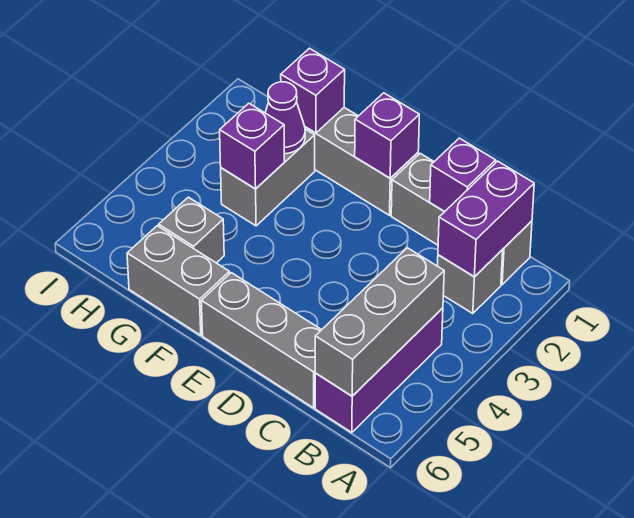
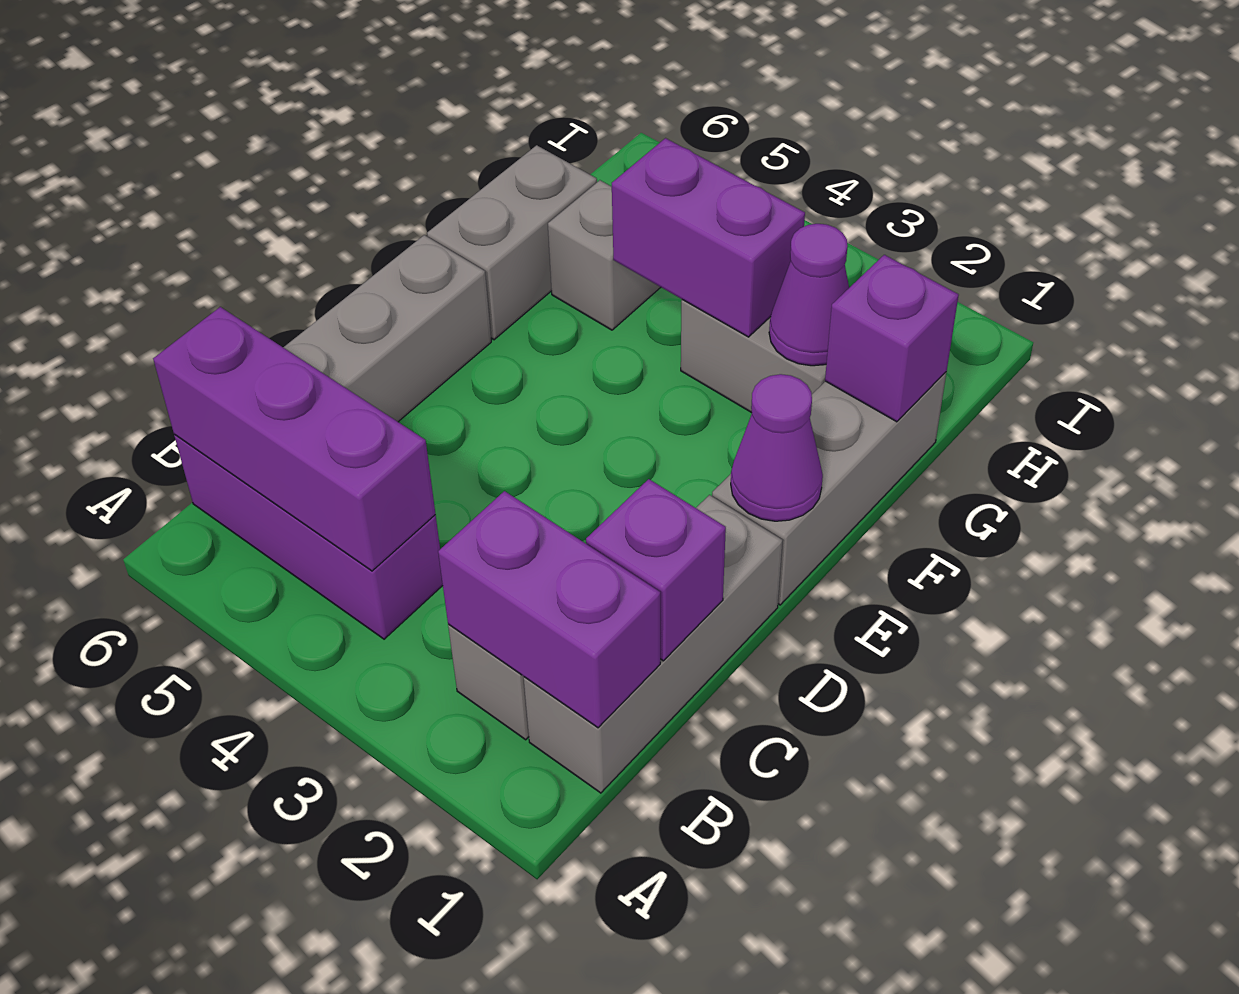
grey 1x3 brick [315,248,444,396] -> purple 1x3 brick [153,307,435,571]
purple 1x1 brick [355,93,419,178] -> purple 1x1 cone [731,374,823,521]
purple 1x1 brick [220,103,285,189] -> purple 1x2 brick [611,138,805,337]

